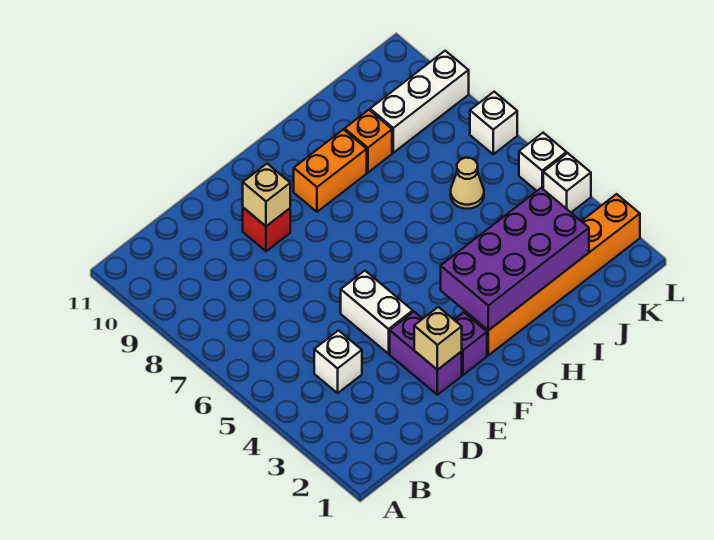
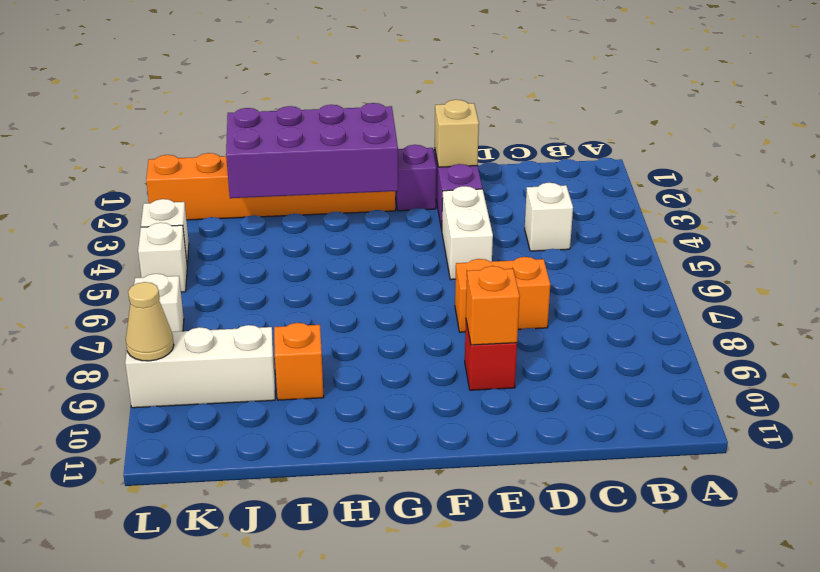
tan 1x1 brick [243,164,290,226] -> orange 1x1 brick [466,266,520,345]
orange 1x2 brick [294,129,367,212] -> orange 1x2 brick moved to [455,257,550,332]
tan 1x1 cone [451,158,484,209] -> tan 1x1 cone moved to [126,282,174,361]

